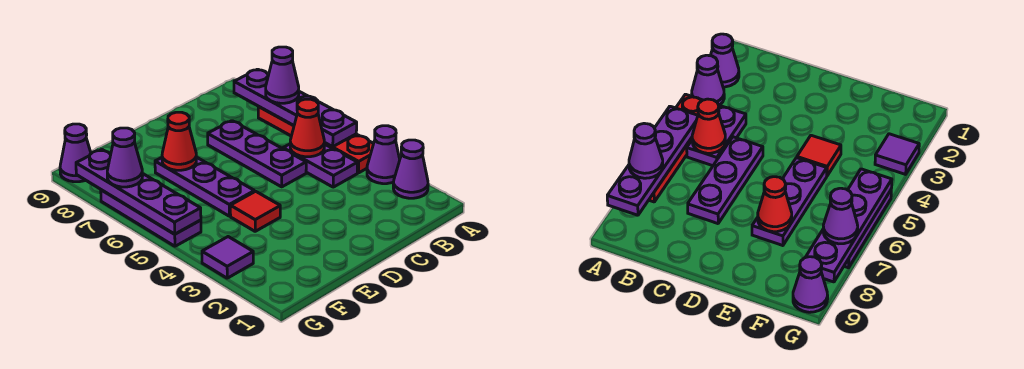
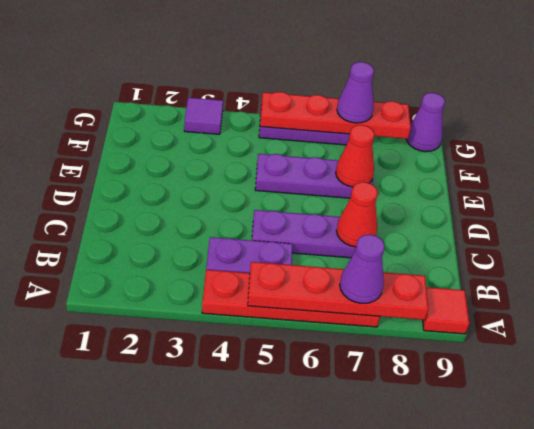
purple 1x1 cone [393,140,428,198] -> none
purple 1x1 cone [367,126,400,184] -> none
purple 1x4 plate [234,69,357,147] -> red 1x4 plate [248,262,428,320]
red 1x1 cone [290,99,324,157] -> red 1x1 cone moved to [337,182,378,247]
red 1x1 tile [230,191,280,231] -> red 1x1 tile moved to [423,287,469,334]
purple 1x4 plate [76,150,201,234] -> red 1x4 plate [260,92,411,139]

